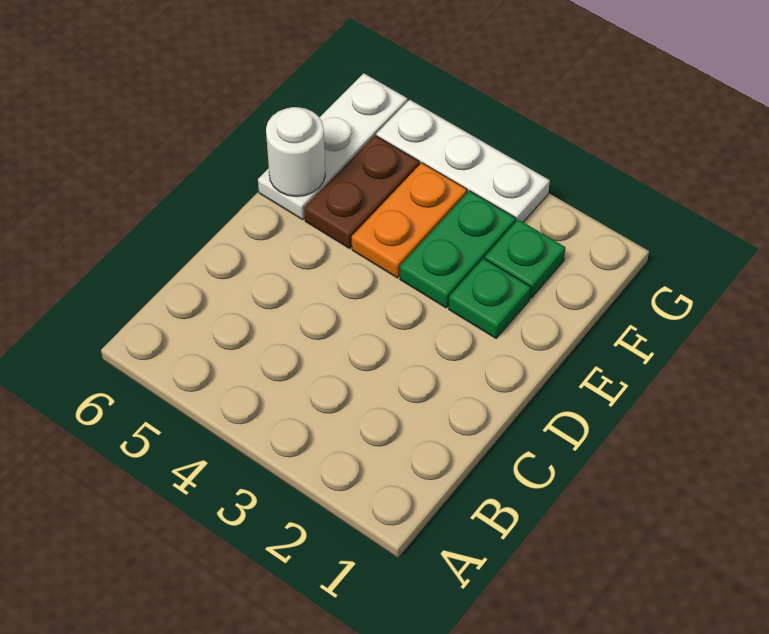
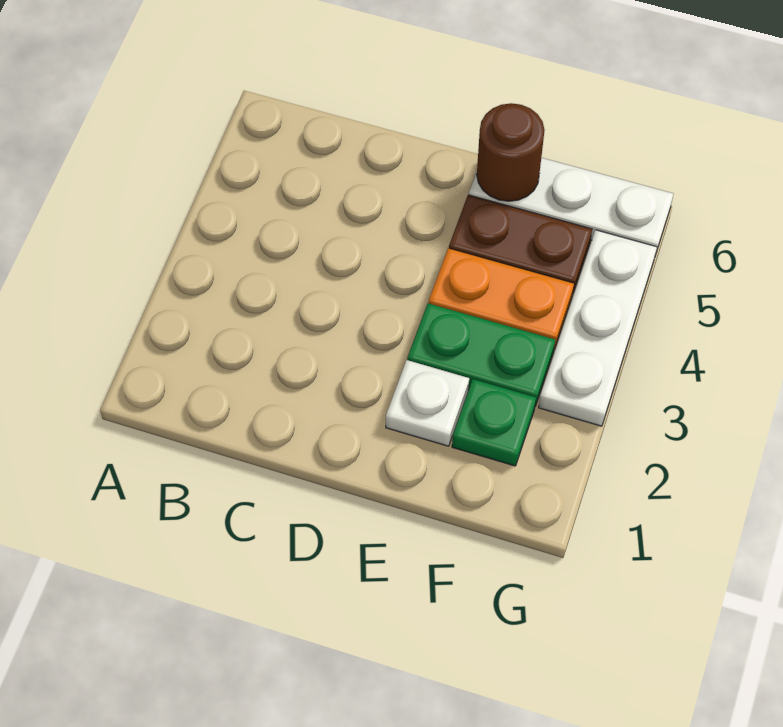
green 1x1 plate [449,258,531,338] -> white 1x1 plate [386,360,469,446]
white 1x1 round brick [266,107,325,197] -> brown 1x1 round brick [477,103,544,201]

